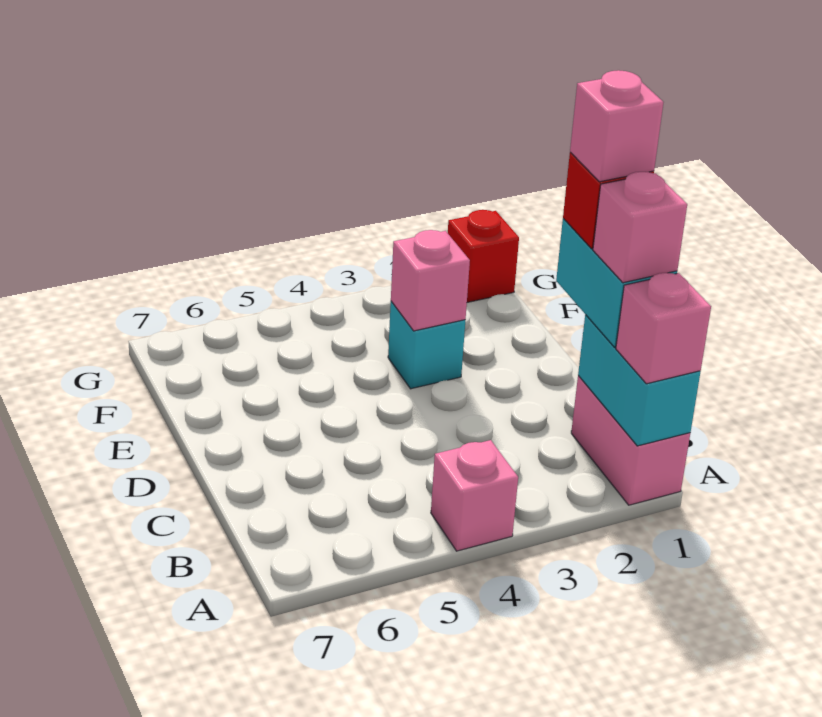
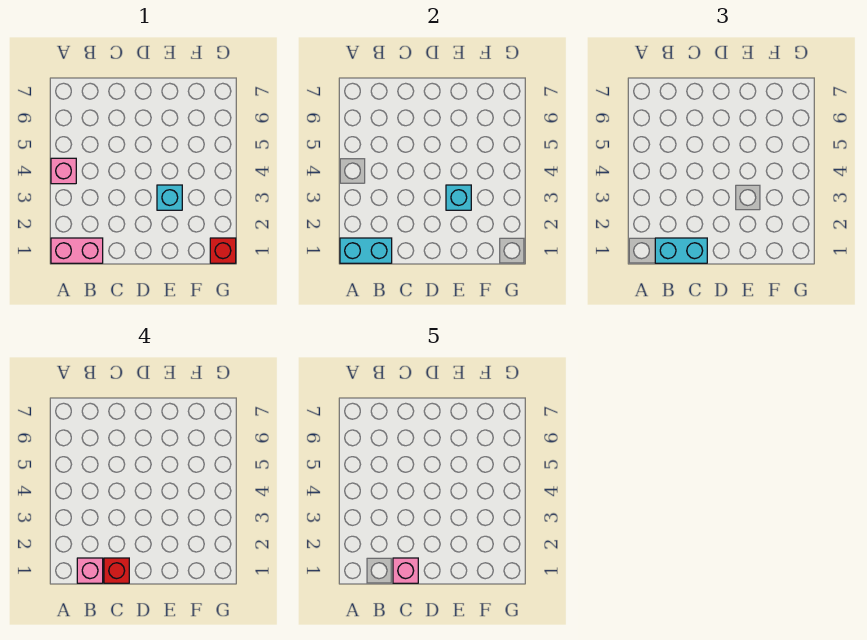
pink 1x1 brick [616,273,711,384] -> none
pink 1x1 brick [391,230,470,331] -> cyan 1x1 brick [446,185,471,210]

